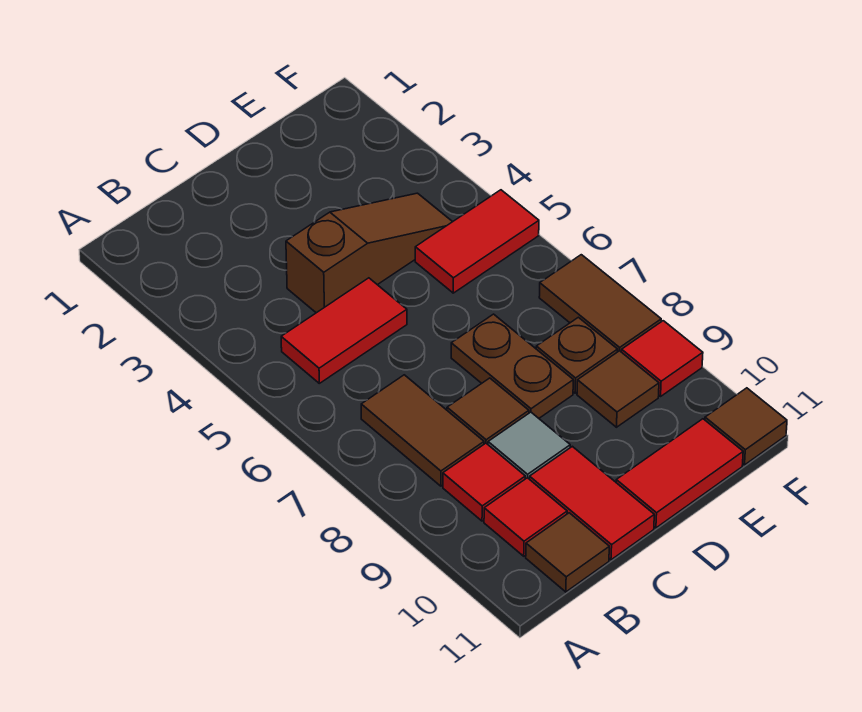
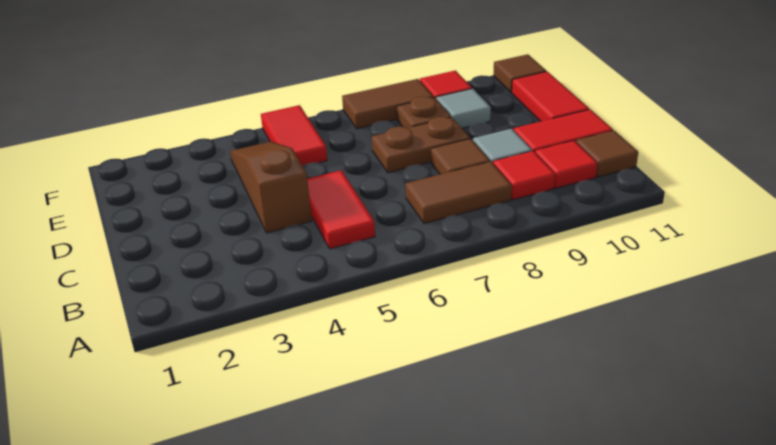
brown 1x1 tile [577,351,659,427] -> grey 1x1 tile [436,89,491,128]

